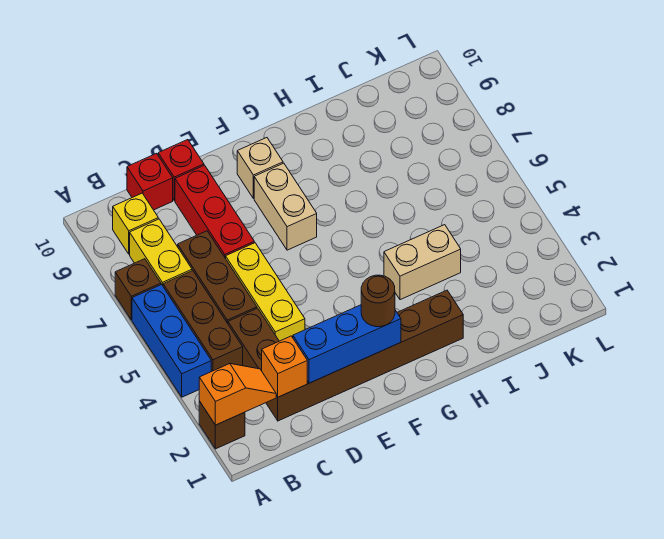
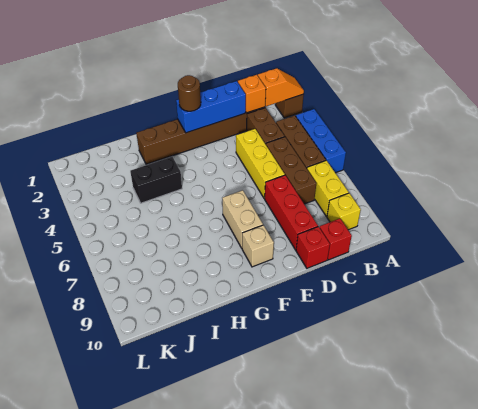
orange 1x2 slope [199,364,276,425] -> orange 1x2 slope turned to [258,68,304,106]
brown 1x1 brick [115,259,161,320] -> none
tan 1x2 brick [384,225,461,300] -> black 1x2 brick [130,157,182,203]

